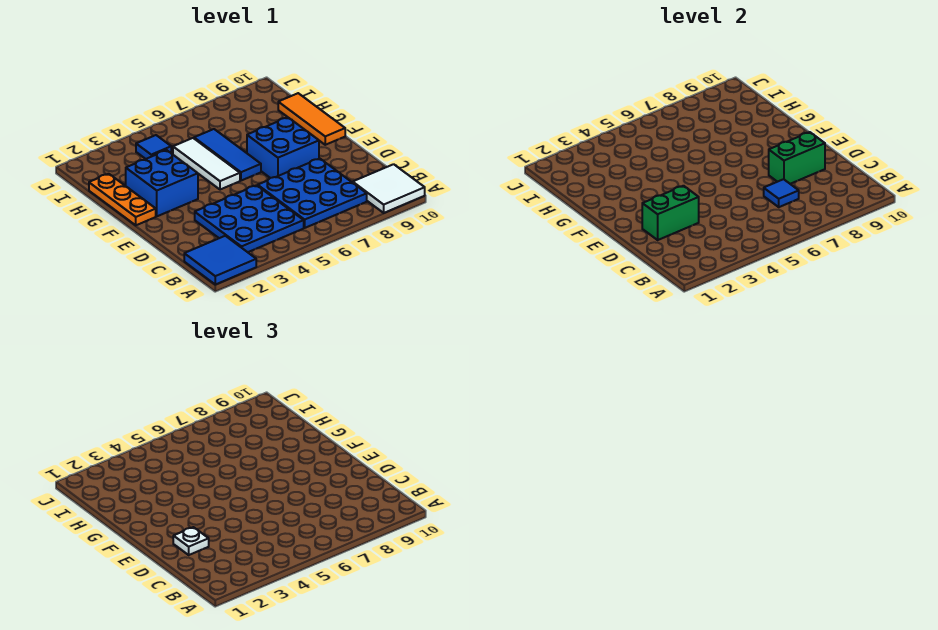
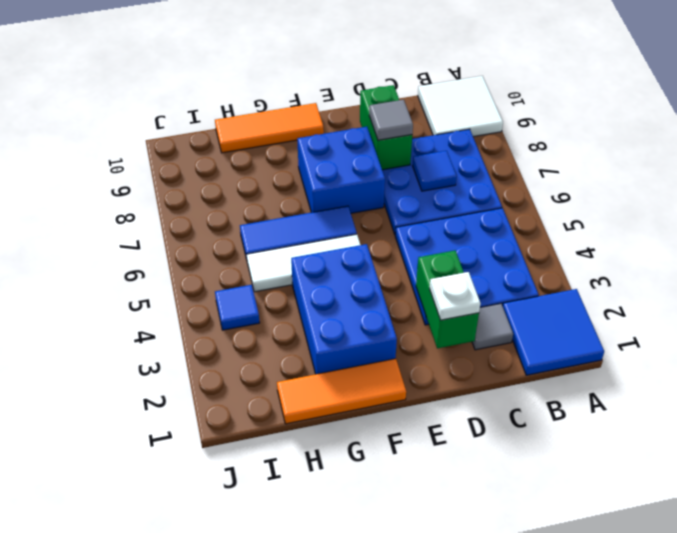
none -> grey 1x1 tile [472,304,513,350]
none -> grey 1x1 tile [369,100,413,140]
orange 1x3 plate [89,174,156,225] -> orange 1x3 tile [277,359,406,424]
blue 2x2 brick [126,150,198,216] -> blue 2x3 brick [291,244,397,374]

